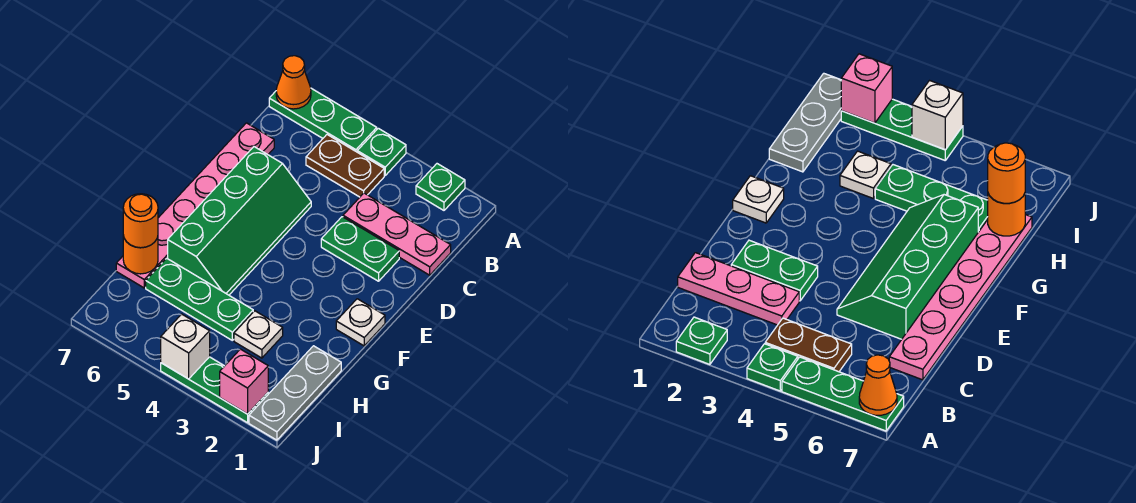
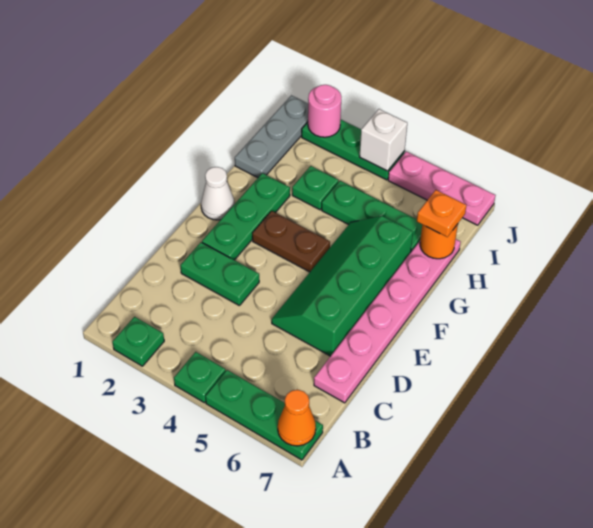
brown 1x2 plate [306,135,384,197] -> brown 1x2 plate moved to [252,211,330,272]
pink 1x3 plate [343,193,451,275] -> pink 1x3 plate moved to [388,152,495,225]
none -> green 1x3 plate [202,173,290,260]
white 1x1 plate [336,299,385,346] -> white 1x1 cone [201,167,235,220]
white 1x1 plate [234,311,283,358] -> green 1x1 plate [292,166,339,210]
orange 1x1 round brick [123,194,158,248] -> orange 1x1 plate [417,190,466,237]
pink 1x1 brick [220,349,268,414] -> pink 1x1 round brick [308,85,341,137]

